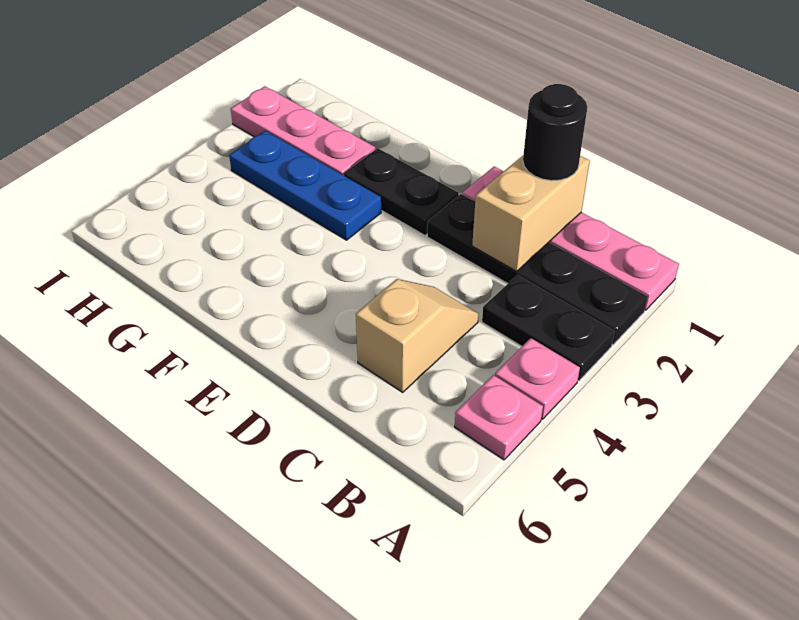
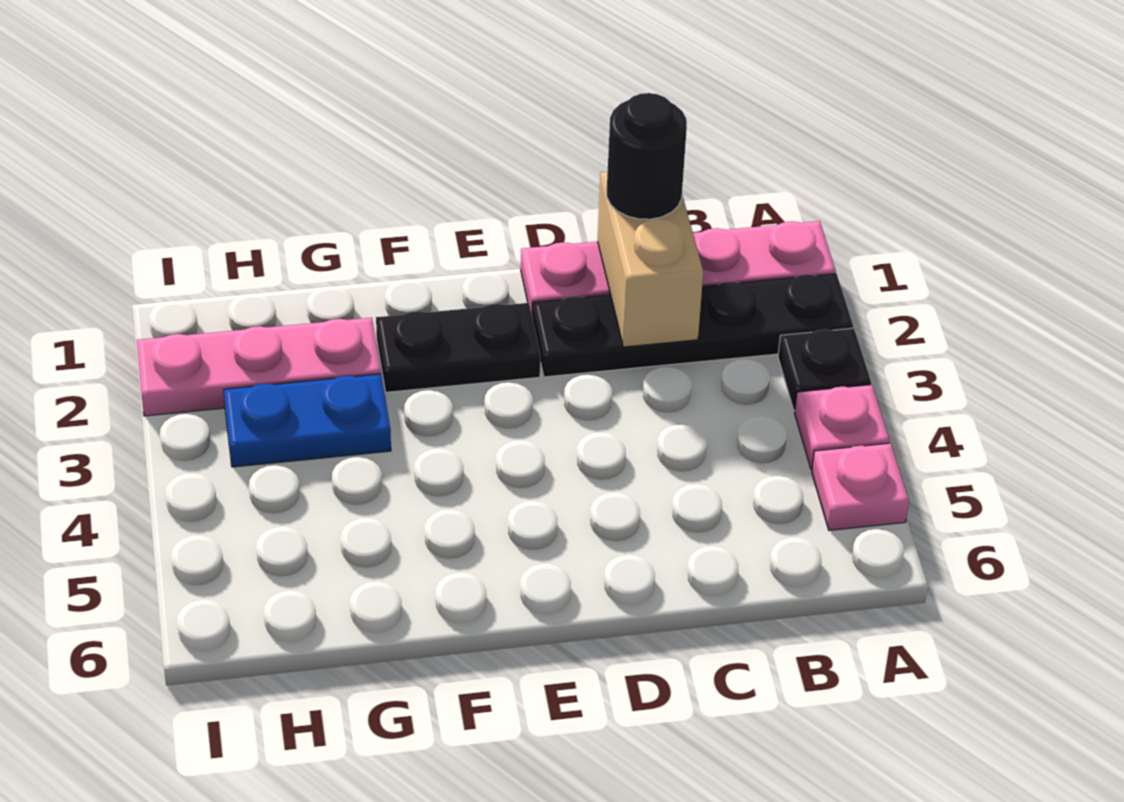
black 1x2 plate [482,275,615,381] -> black 1x1 plate [778,328,871,411]
tan 1x2 slope [356,279,478,392] -> none
blue 1x3 plate [229,131,381,240] -> blue 1x2 plate [224,374,391,467]

